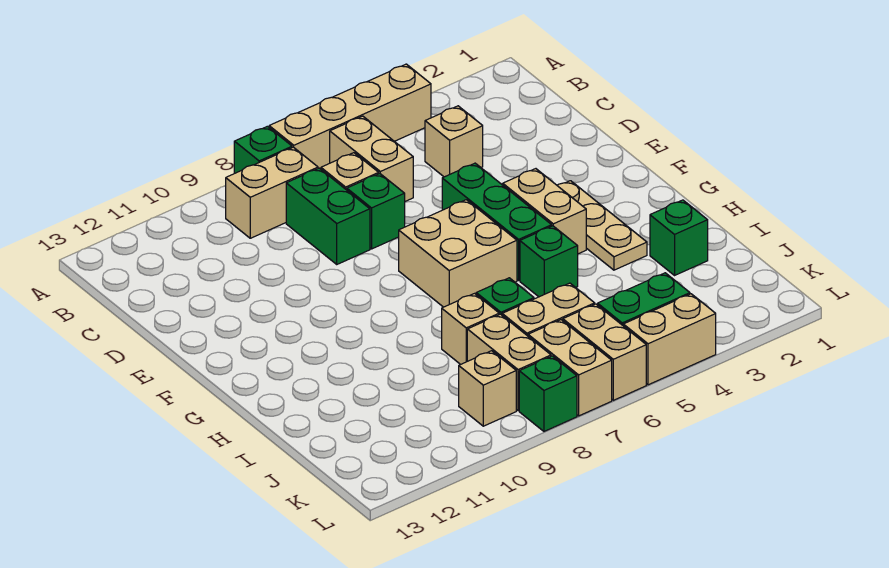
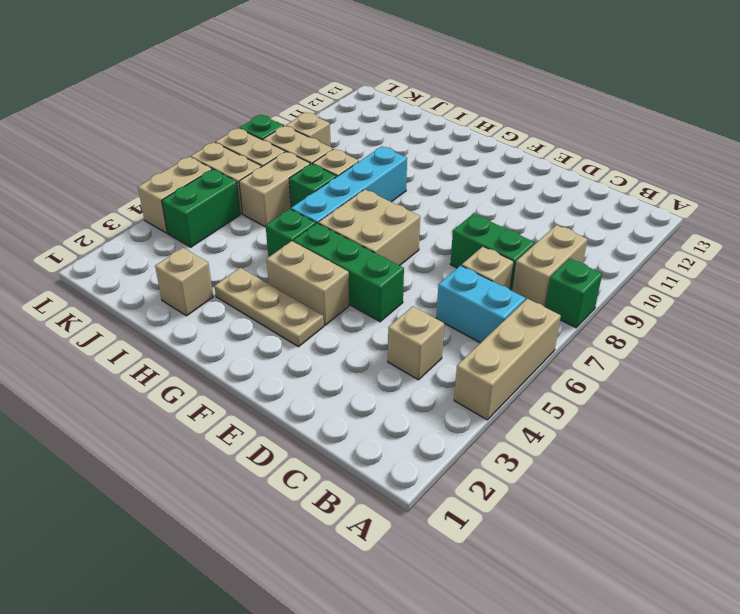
tan 1x4 brick [269,64,431,169] -> tan 1x3 brick [454,299,561,420]
tan 1x2 brick [330,116,413,201] -> cyan 1x2 brick [436,265,526,343]
green 1x1 brick [347,174,405,249] -> none
none -> cyan 1x4 brick [291,146,407,223]
green 1x1 brick [650,200,708,275] -> tan 1x1 brick [155,248,213,316]

